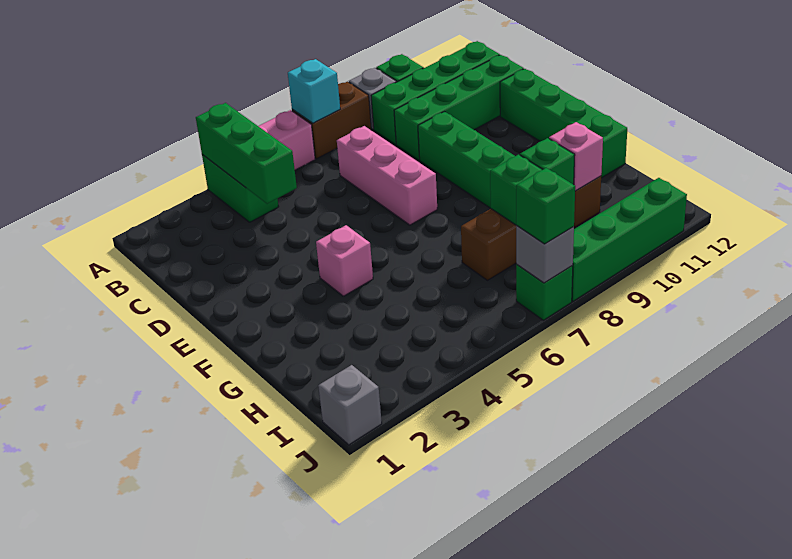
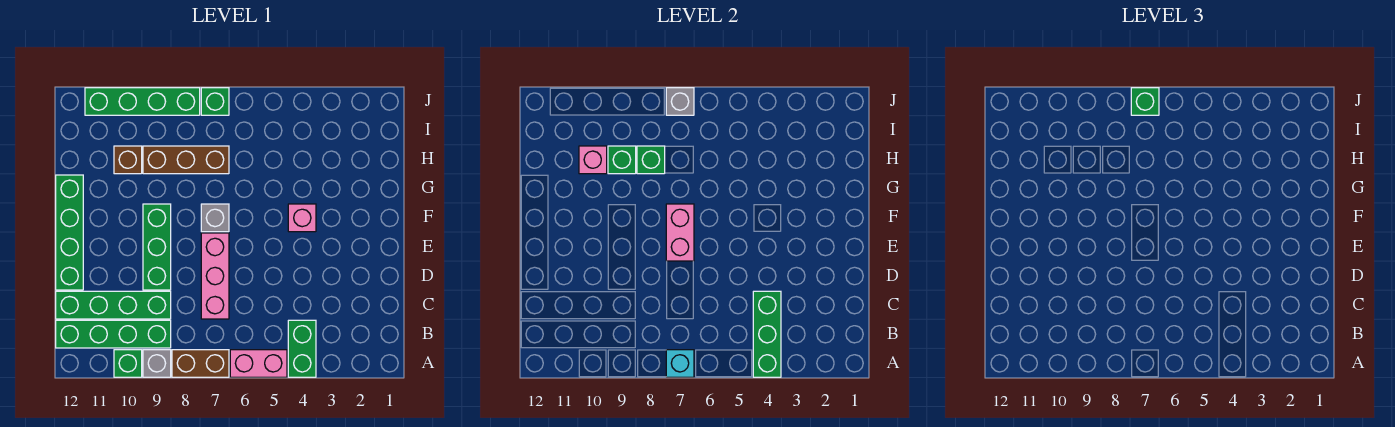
none -> pink 1x2 brick [666,204,694,261]
grey 1x1 brick [318,365,382,445] -> grey 1x1 brick moved to [201,204,229,232]

